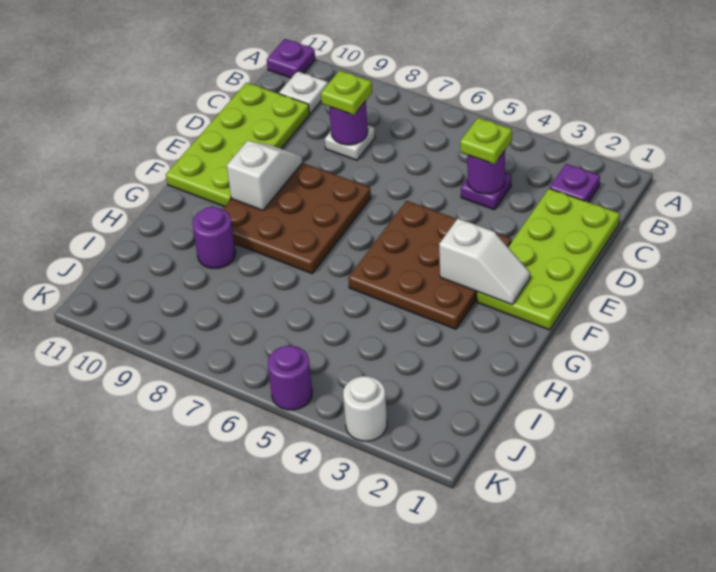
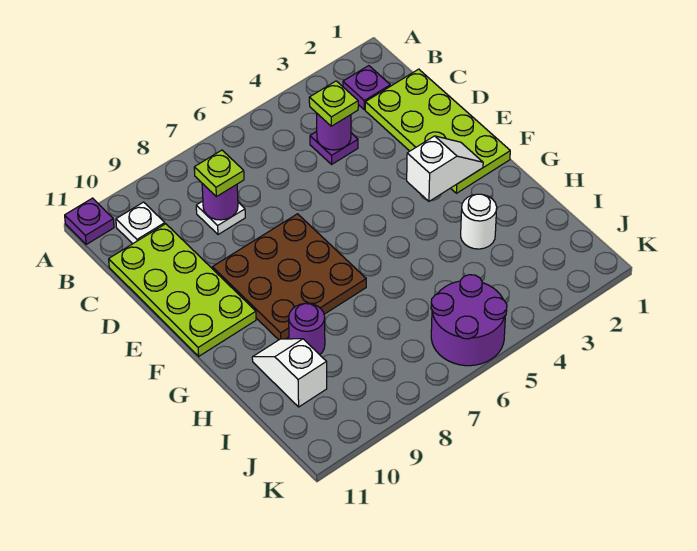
brown 3x3 plate [348,201,511,329] -> none
white 1x2 slope [227,141,303,210] -> white 1x2 slope moved to [252,339,327,407]
white 1x1 round brick [343,376,387,441] -> white 1x1 round brick moved to [461,194,497,249]
purple 1x1 round brick [268,345,312,410] -> purple 2x2 round brick [431,275,507,366]

